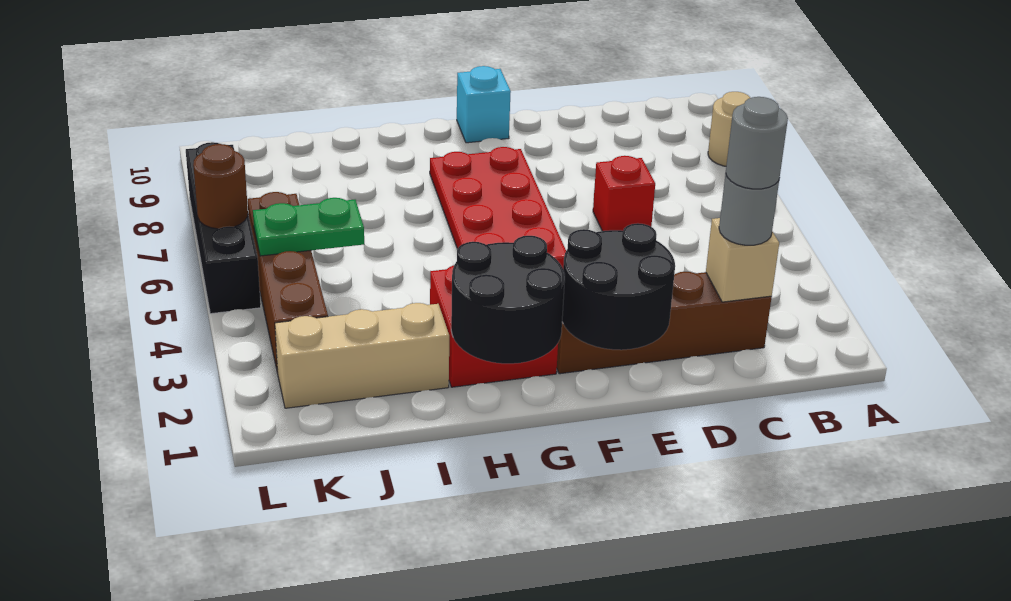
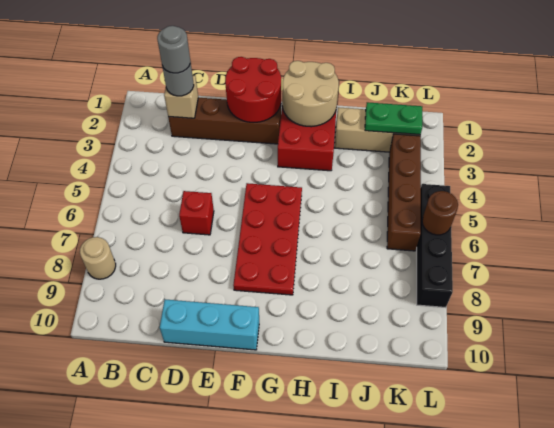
black 2x2 round brick [562,223,675,350] -> red 2x2 round brick [225,57,281,122]
cyan 1x1 brick [457,66,511,143] -> cyan 1x3 brick [160,299,259,350]
black 2x2 round brick [451,236,565,364] -> tan 2x2 round brick [282,61,339,127]
green 1x2 plate [253,198,364,256] -> green 1x2 plate moved to [365,102,422,135]

